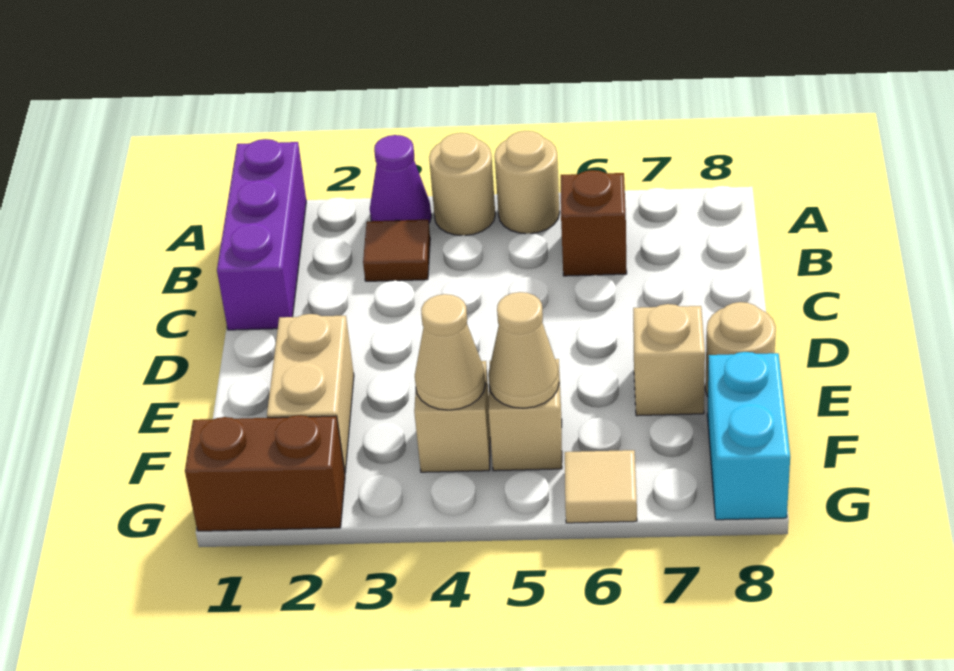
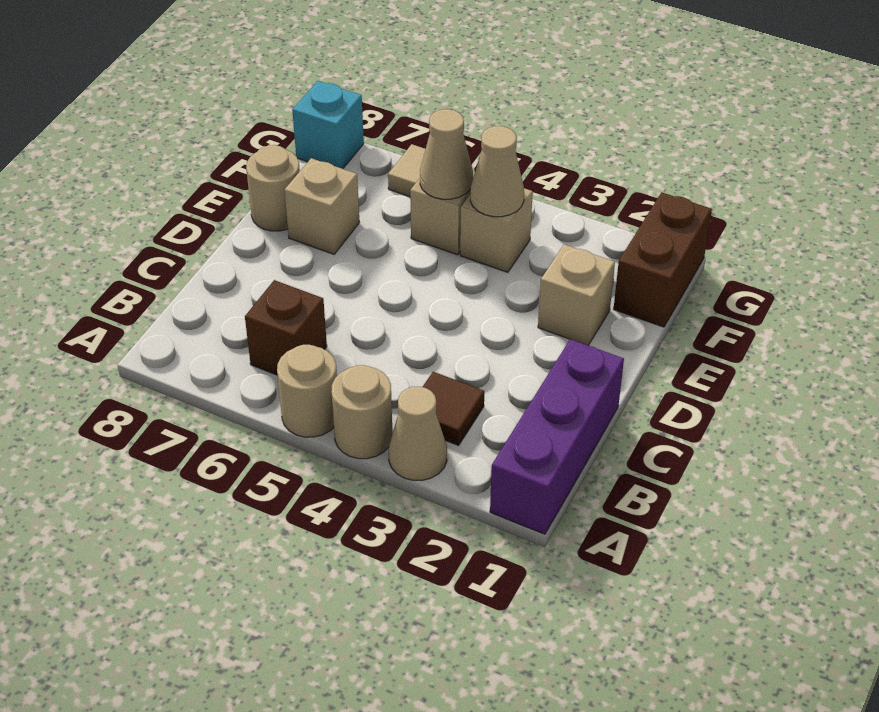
purple 1x1 cone [370,135,431,223] -> tan 1x1 cone [389,387,447,480]
tan 1x2 brick [267,314,354,472] -> tan 1x1 brick [538,244,615,345]
cyan 1x2 brick [707,352,790,520] -> cyan 1x1 brick [292,81,364,169]
brown 1x2 brick [185,415,345,531] -> brown 1x2 brick turned to [614,192,712,327]

